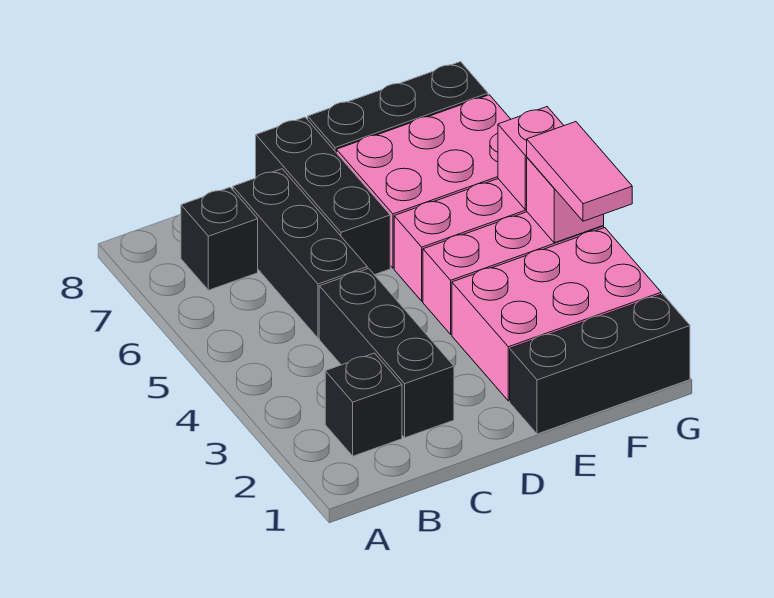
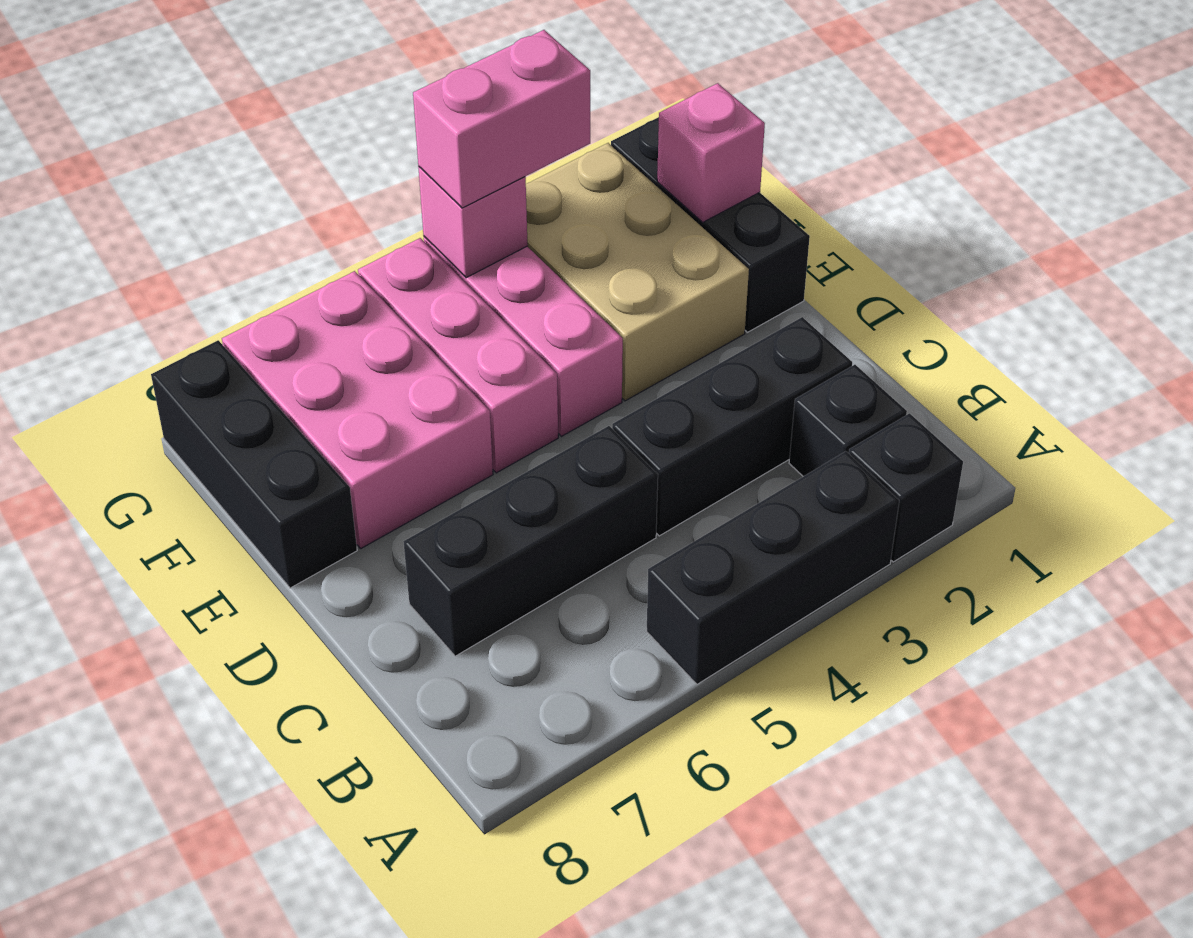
black 1x1 brick [181,187,258,290] -> black 1x1 brick moved to [849,413,963,562]
black 1x3 brick [256,117,390,275] -> black 1x3 brick moved to [647,451,899,684]
pink 2x3 brick [452,228,661,401] -> tan 2x3 brick [526,143,749,401]
pink 1x2 tile [527,122,632,221] -> pink 1x2 brick [413,30,590,208]
pink 1x1 brick [498,107,564,210] -> pink 1x1 brick moved to [657,83,765,222]

